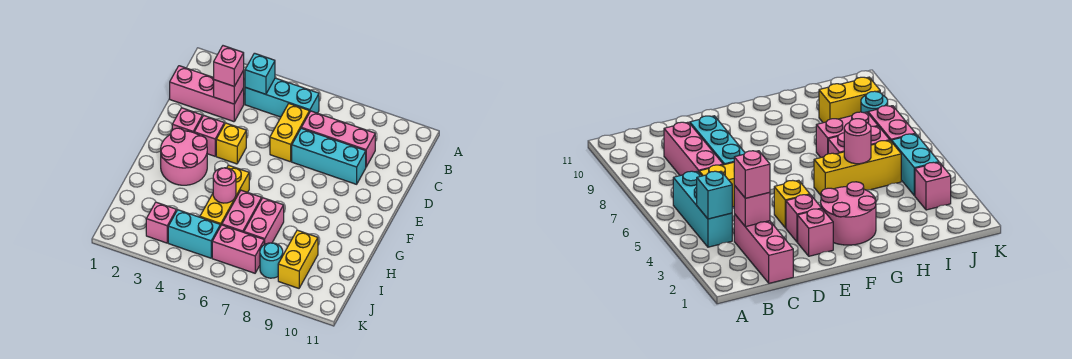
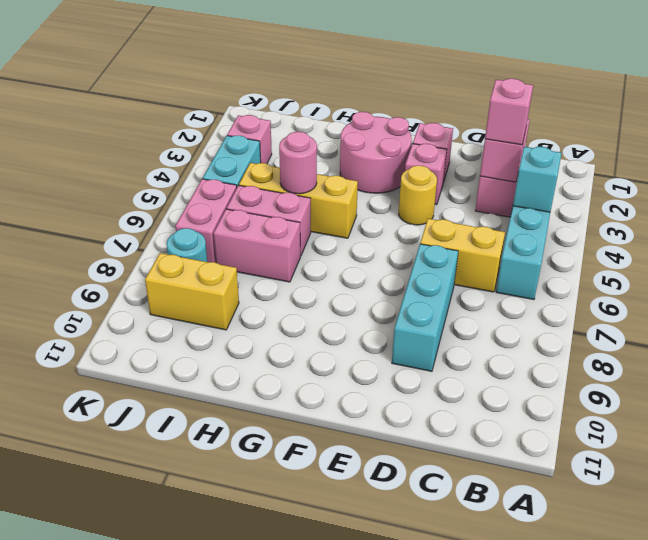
pink 1x3 brick [302,111,375,167] -> none
yellow 1x1 brick [216,123,246,164] -> yellow 1x1 round brick [399,166,437,225]

